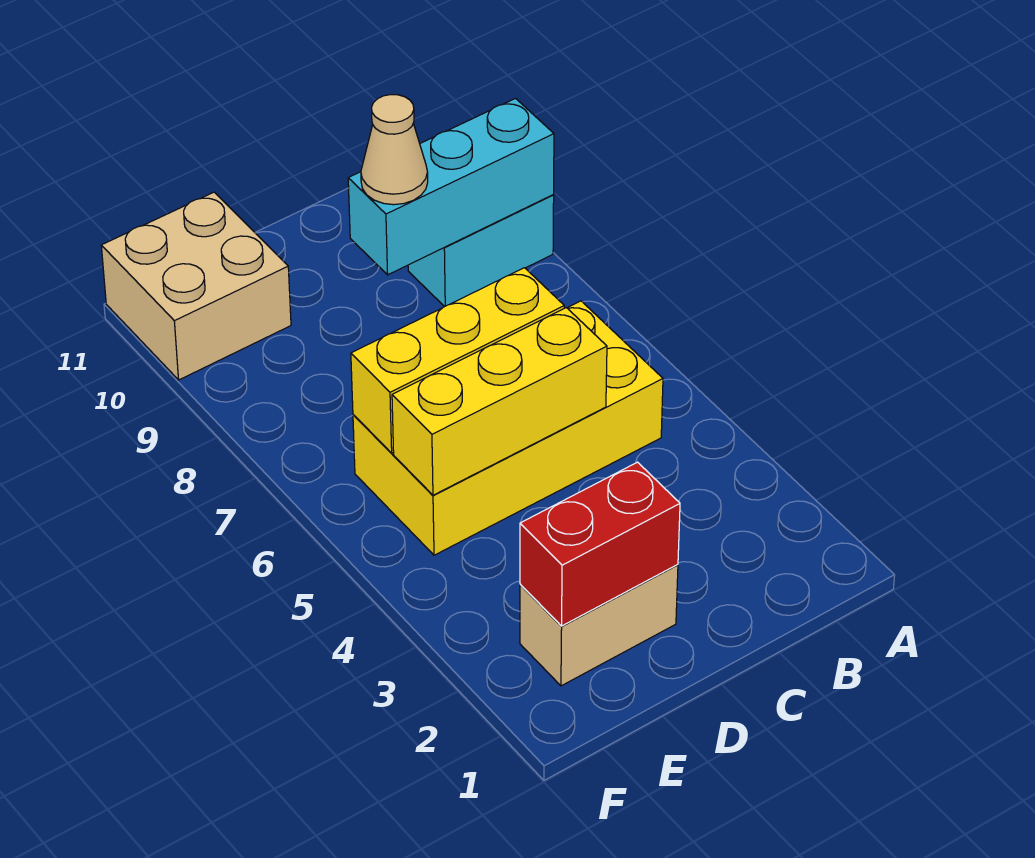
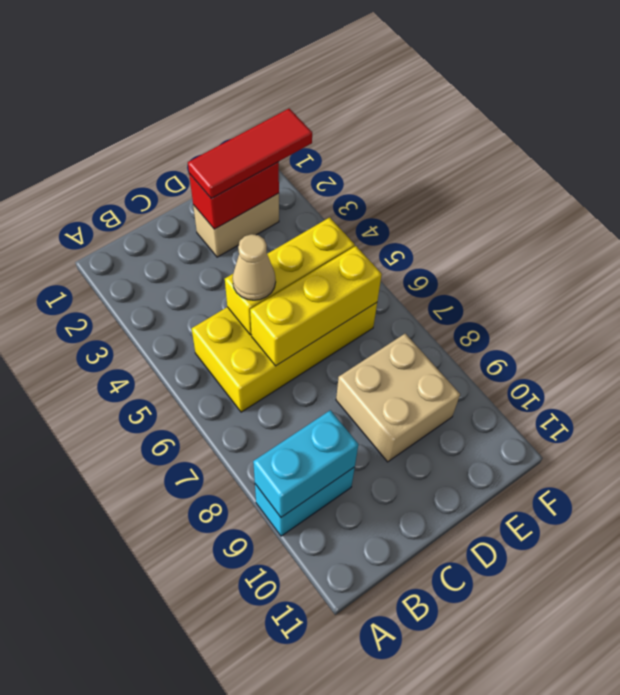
cyan 1x3 brick [348,99,554,275] -> cyan 1x2 brick [253,410,358,517]
tan 1x1 cone [361,95,428,205] -> tan 1x1 cone moved to [233,234,276,300]
none -> red 1x3 tile [188,109,312,198]
tan 2x2 brick [101,192,291,380] -> tan 2x2 brick moved to [336,334,460,462]

